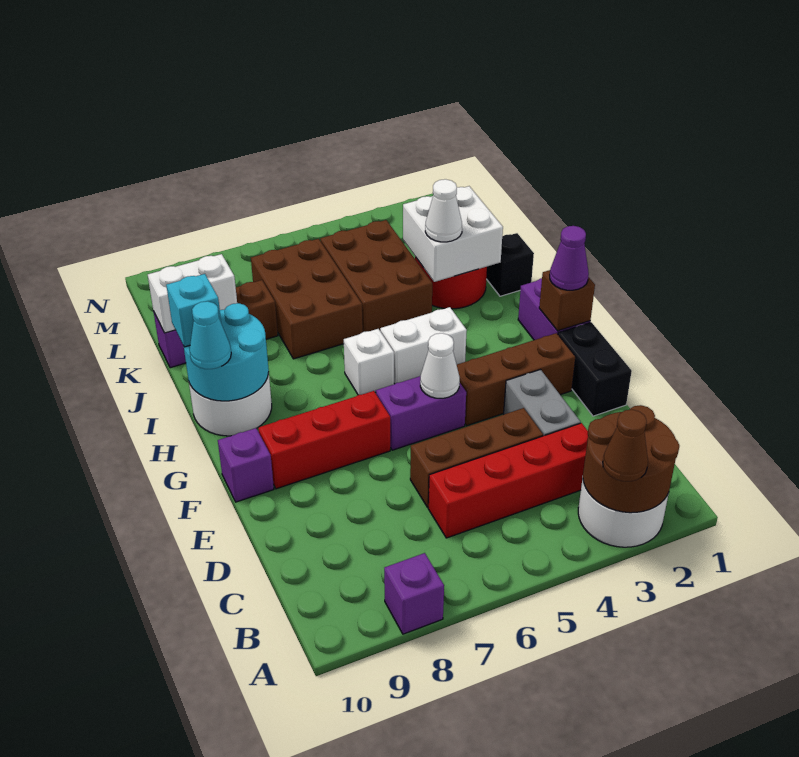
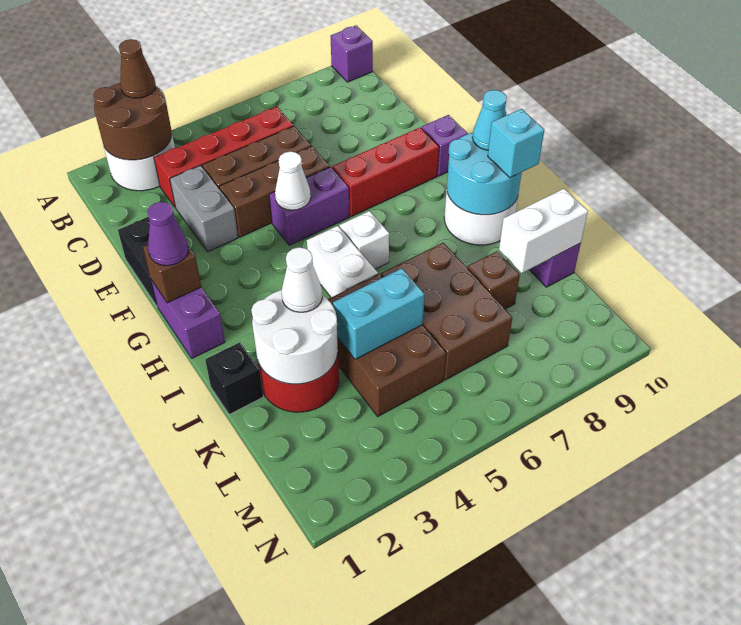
purple 1x1 brick [384,553,444,634] -> purple 1x1 brick moved to [331,25,373,82]
brown 1x3 brick [457,333,575,426] -> brown 1x3 brick moved to [219,146,330,237]
white 1x2 brick [380,307,467,384] -> white 1x2 brick turned to [307,226,378,297]
white 2x2 brick [403,186,503,282] -> white 2x2 round brick [251,290,338,384]
none -> cyan 1x2 brick [333,268,424,359]

